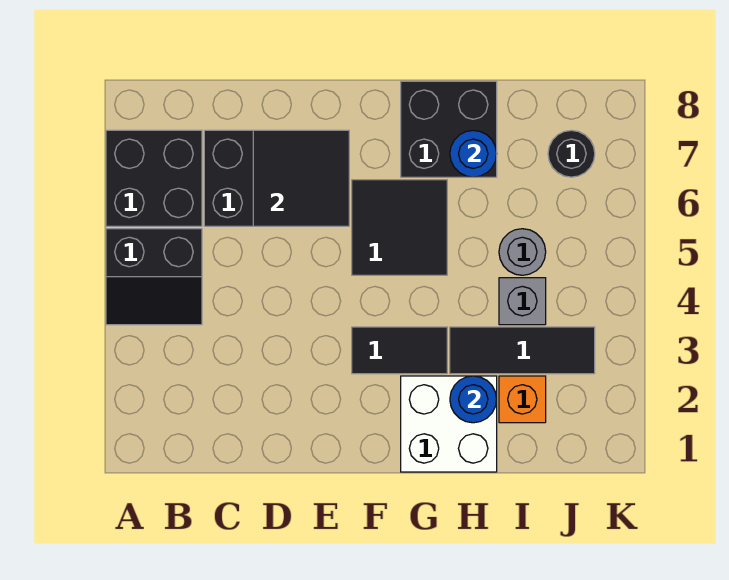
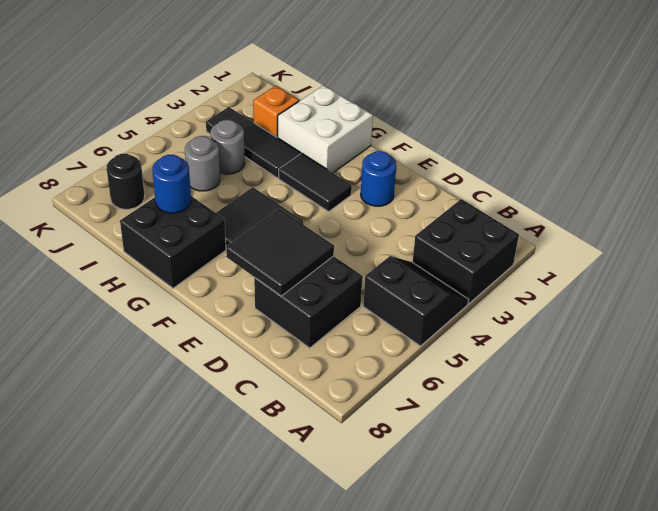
black 2x2 brick [106,130,202,226] -> black 2x2 brick moved to [412,199,519,304]
blue 1x1 round brick [450,376,497,423] -> blue 1x1 round brick moved to [361,151,396,206]
grey 1x1 brick [499,278,546,325] -> grey 1x1 round brick [211,120,245,174]

